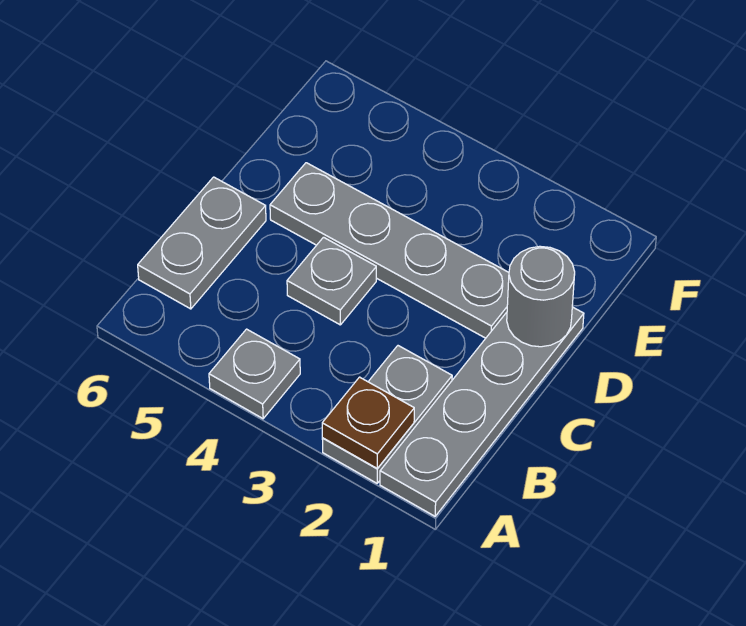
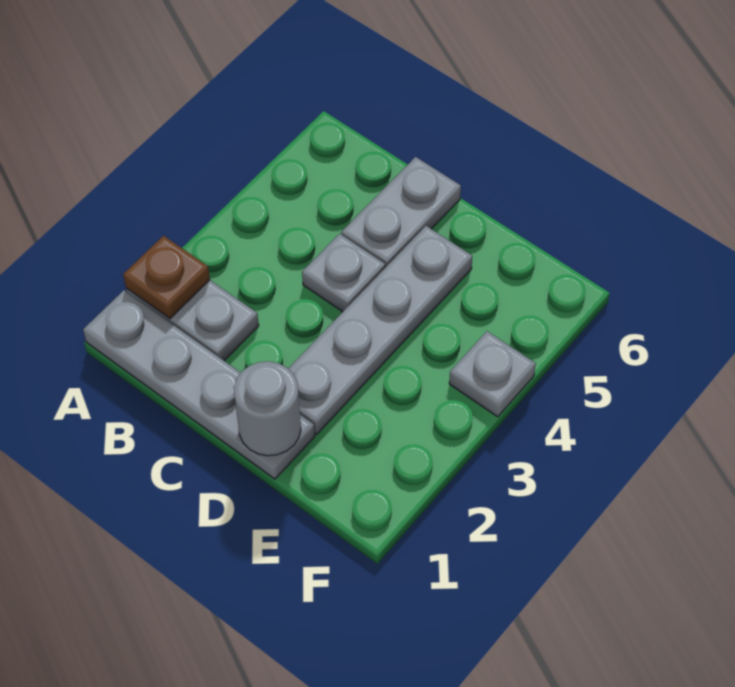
grey 1x1 plate [209,329,300,419] -> grey 1x1 plate moved to [449,331,536,417]
grey 1x2 plate [138,177,266,309] -> grey 1x2 plate turned to [341,157,461,268]

